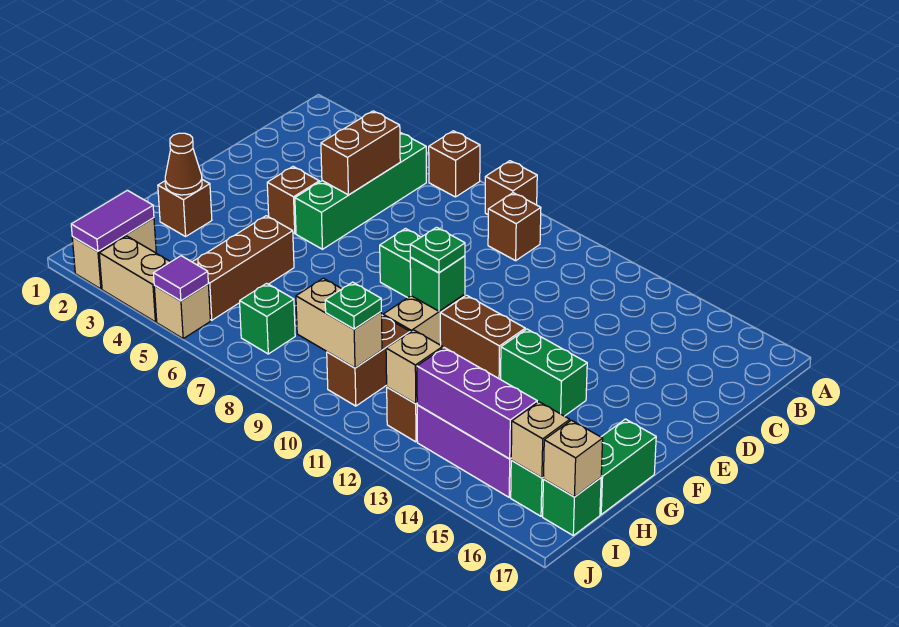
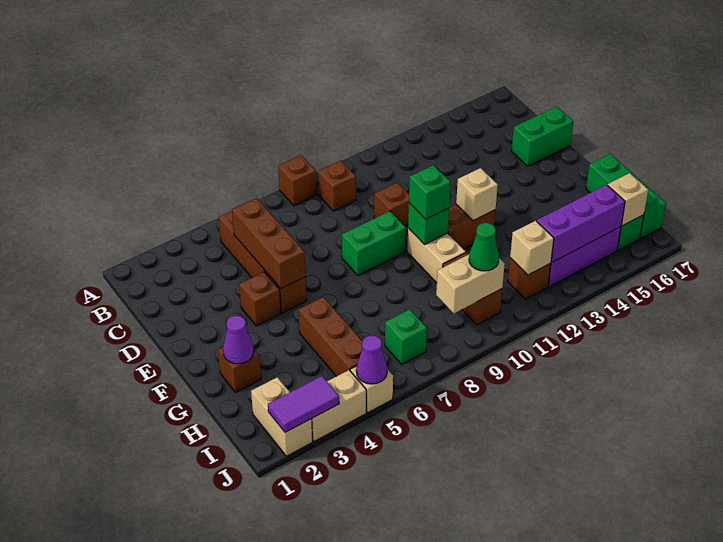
brown 1x1 brick [429,131,480,197] -> brown 1x1 brick moved to [374,183,409,226]
green 1x4 brick [295,133,426,249] -> brown 1x4 brick [219,211,307,313]
brown 1x2 brick [321,111,400,195] -> brown 1x3 brick [232,198,306,289]
green 1x1 plate [410,227,465,273] -> green 1x1 brick [409,165,451,219]
green 1x2 brick [501,329,587,416] -> green 1x2 brick moved to [512,107,573,166]
brown 1x1 cone [165,133,202,195] -> purple 1x1 cone [223,315,254,364]
purple 1x2 tile [71,190,154,251] -> purple 1x2 tile turned to [268,376,339,432]
green 1x1 plate [325,282,381,329] -> green 1x1 cone [469,223,499,271]
tan 1x1 brick [543,420,603,497] -> tan 1x1 brick moved to [456,168,498,220]
purple 1x1 tile [154,256,208,301] -> purple 1x1 cone [356,335,387,384]

